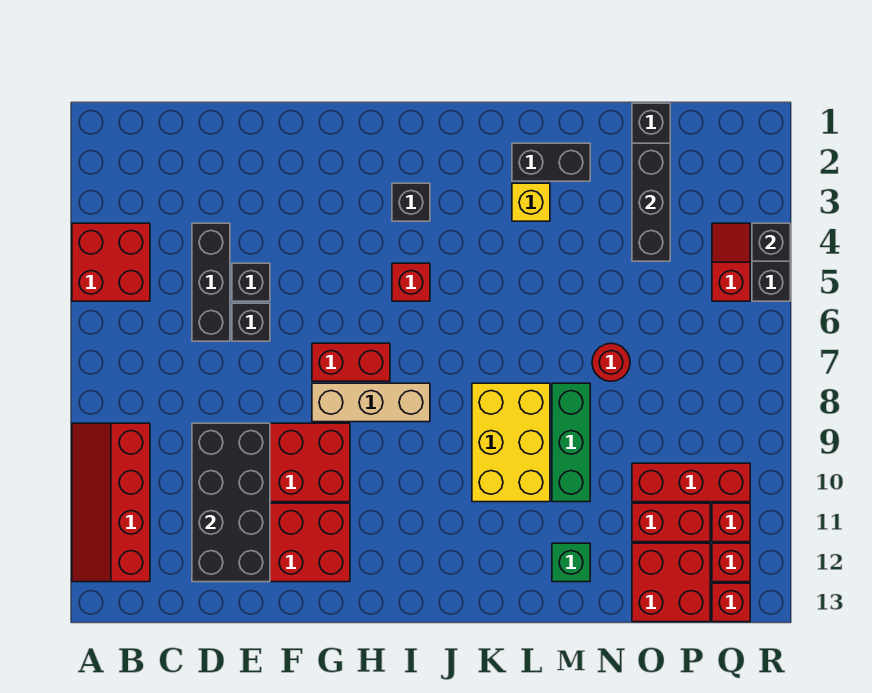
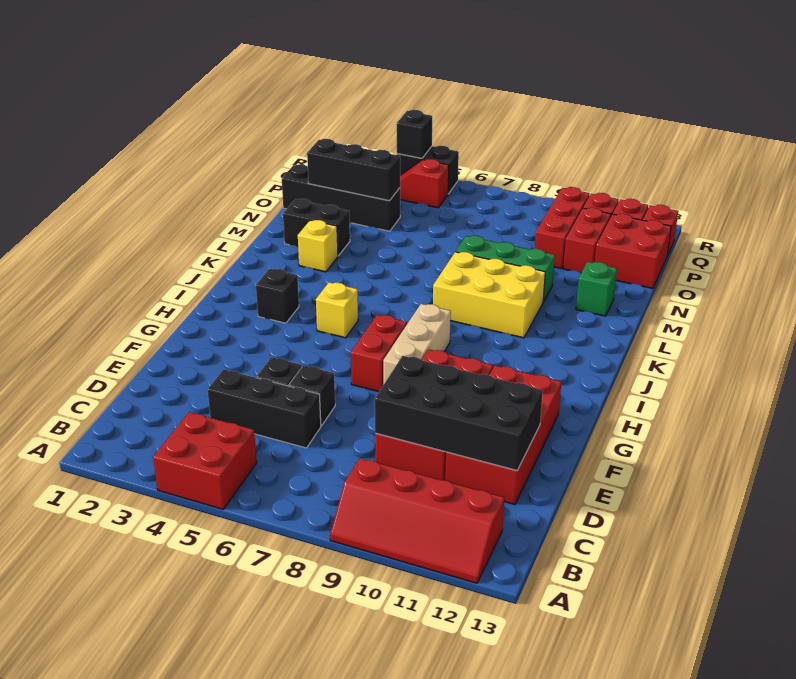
red 1x1 brick [392,263,430,301] -> yellow 1x1 brick [316,282,358,338]
black 1x2 brick [512,143,590,181] -> black 1x2 brick turned to [283,199,350,256]
red 1x1 round brick [592,343,630,381] -> none

